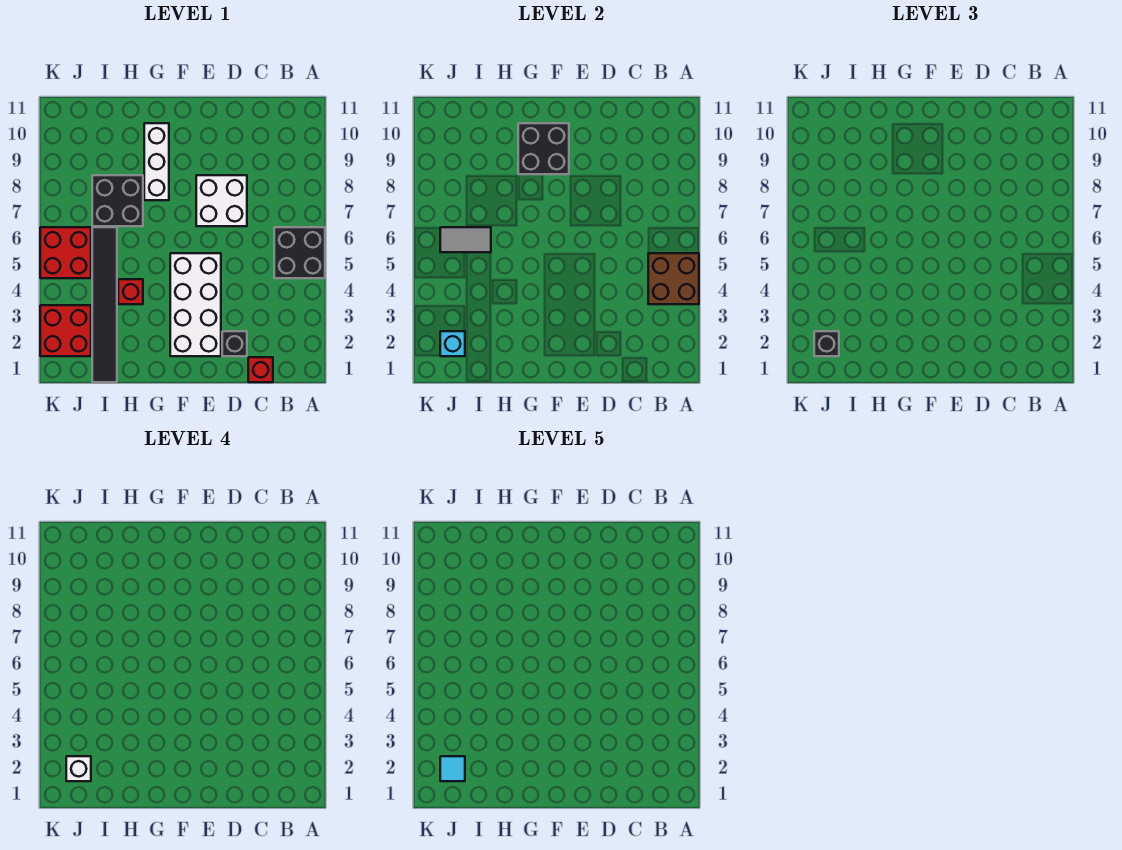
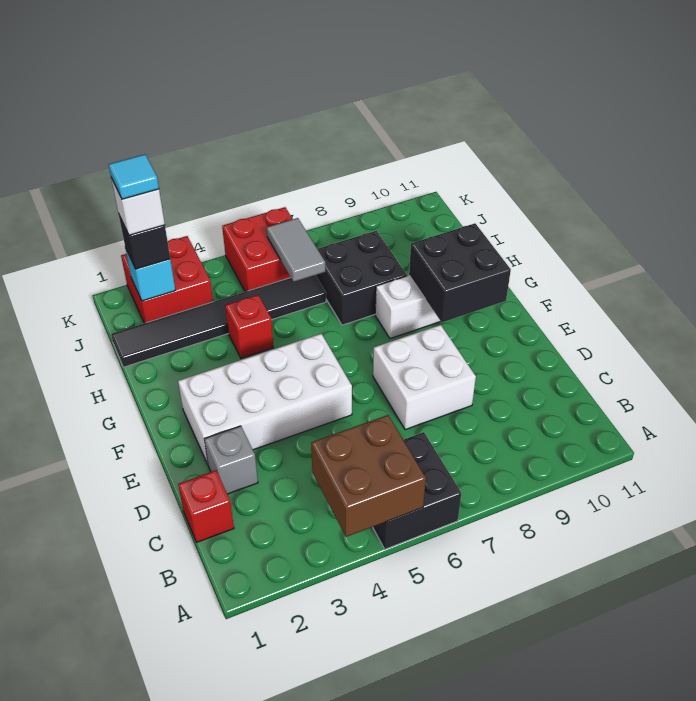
black 1x1 brick [222,331,247,356] -> grey 1x1 brick [204,426,258,494]

